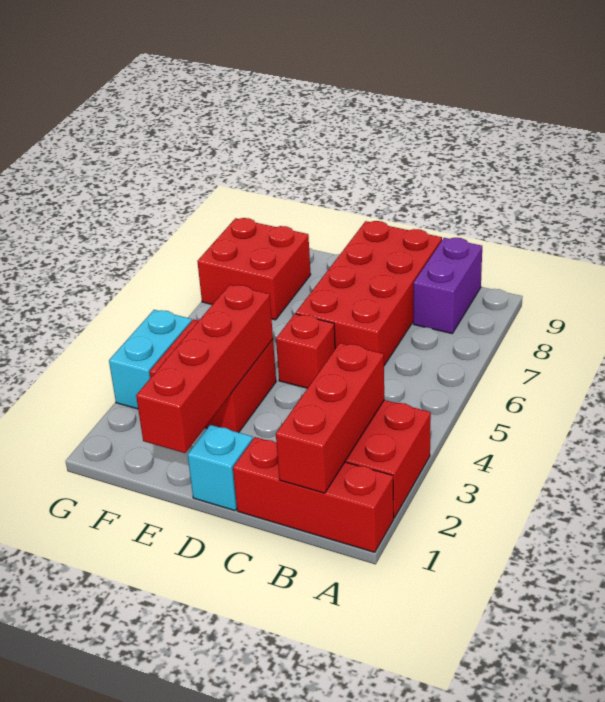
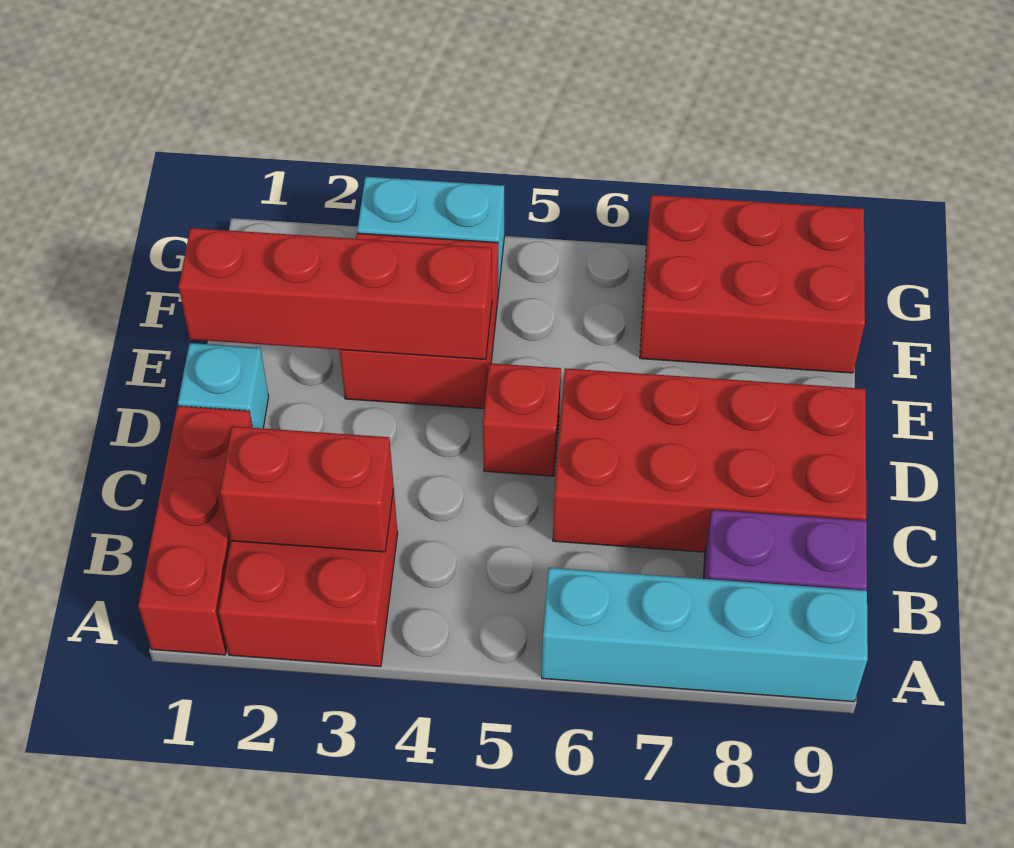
none -> cyan 1x4 brick [542,568,868,702]
red 1x3 brick [276,343,384,493] -> red 1x2 brick [220,426,394,552]
red 2x2 brick [197,218,311,320] -> red 2x3 brick [640,195,865,373]

